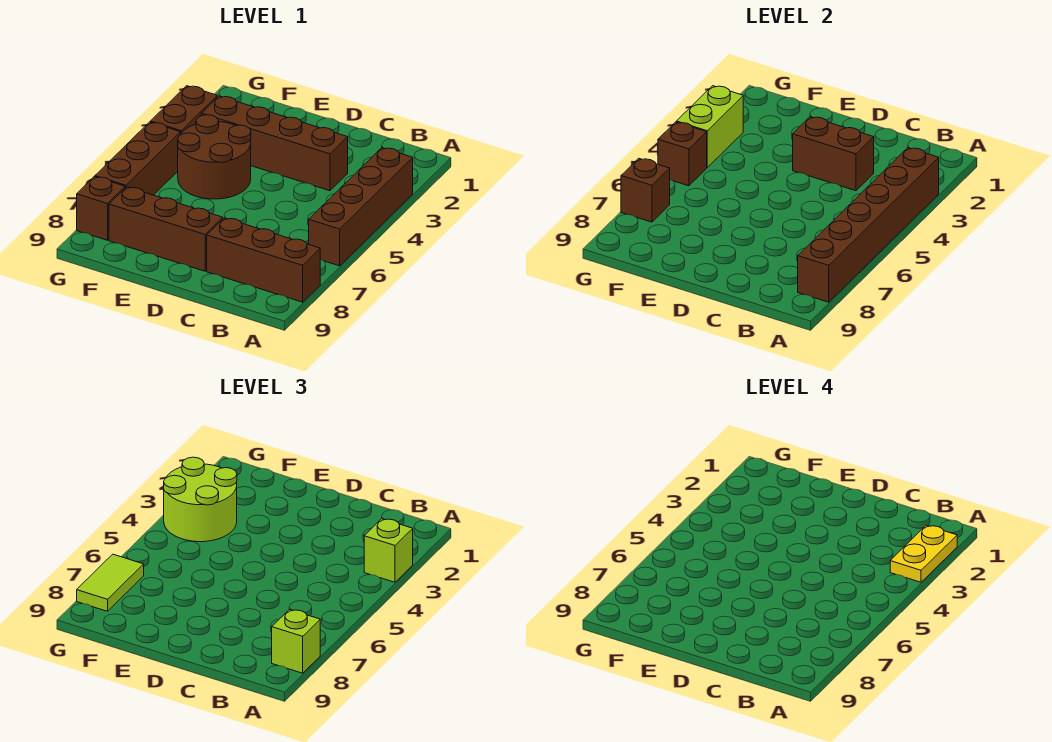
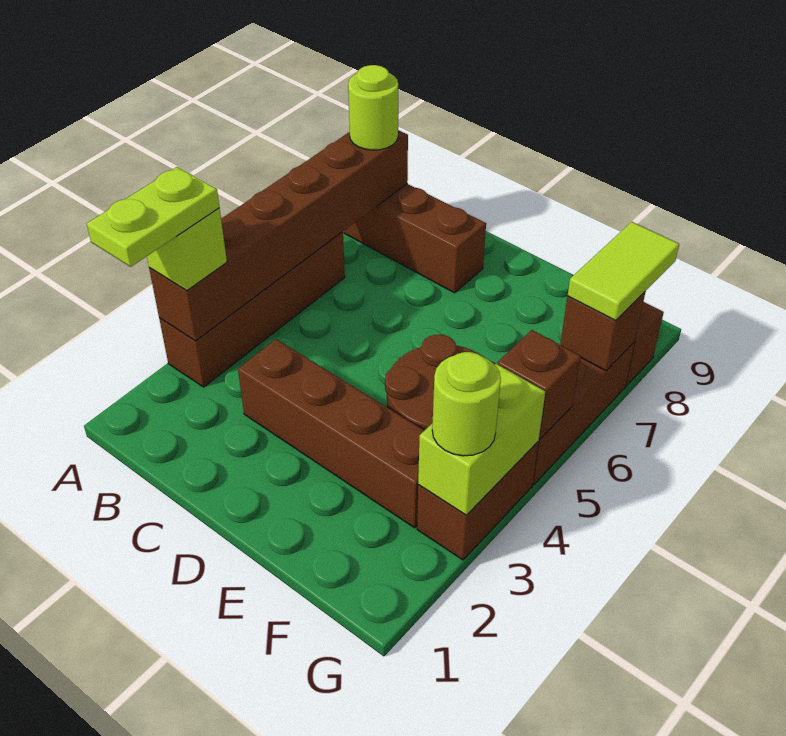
yellow 1x2 plate [890,525,957,582] -> lime 1x2 plate [87,167,220,267]
lime 1x1 brick [272,609,320,673] -> lime 1x1 round brick [348,65,398,150]
brown 1x2 brick [793,117,874,191] -> none
brown 1x3 brick [109,187,223,271] -> none
lime 2x2 round brick [164,457,237,542] -> lime 1x1 round brick [432,352,501,456]

